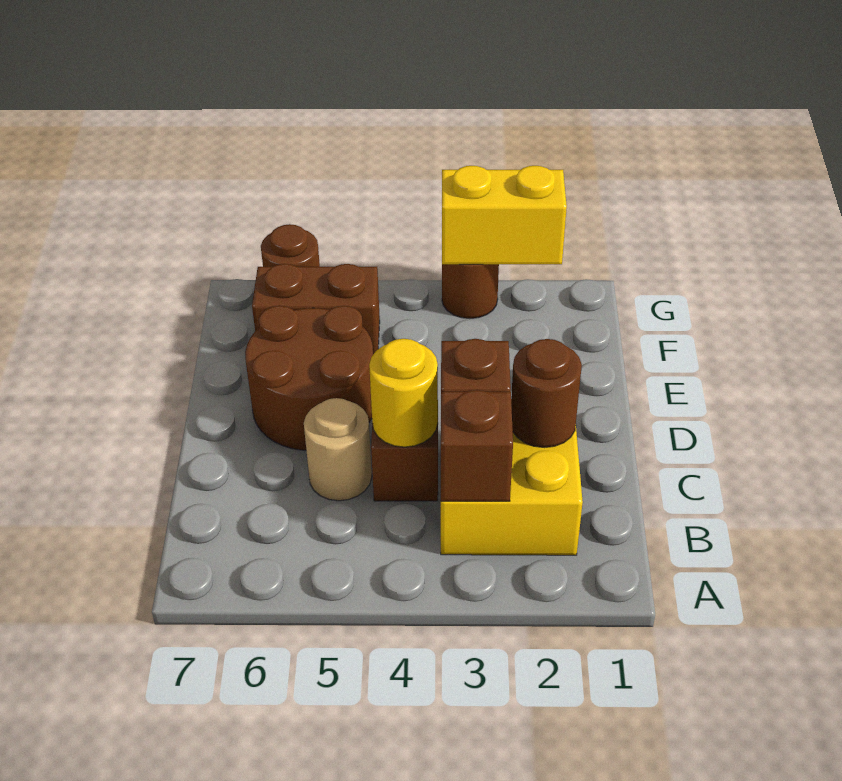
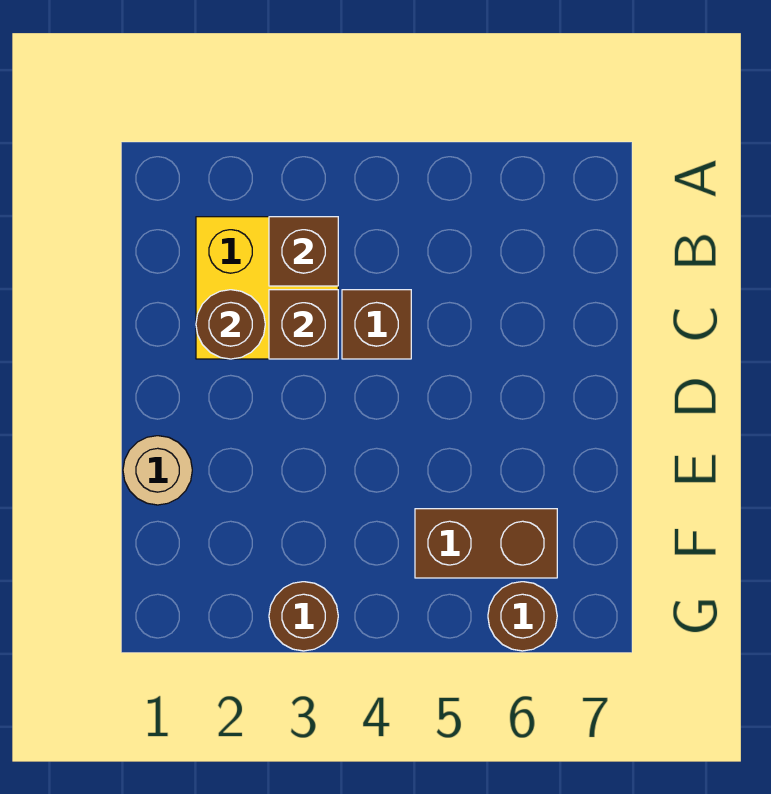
yellow 1x1 round brick [369,339,438,447] -> none
tan 1x1 round brick [304,398,372,501] -> tan 1x1 round brick moved to [123,436,192,505]
brown 2x2 round brick [245,306,373,450] -> none
yellow 1x2 brick [442,166,567,264] -> none

